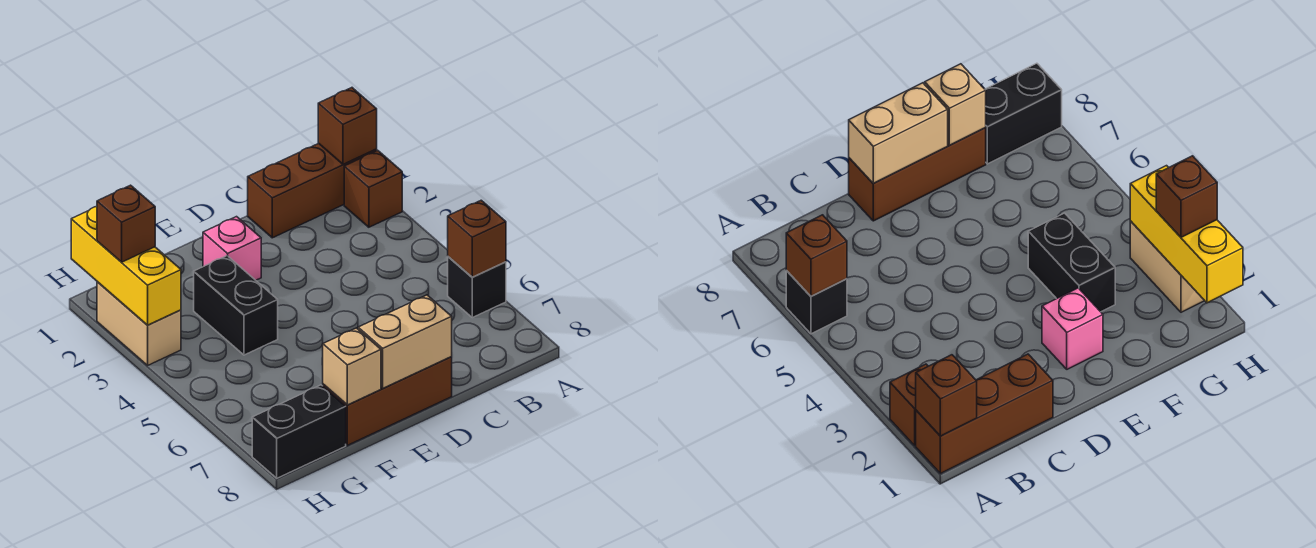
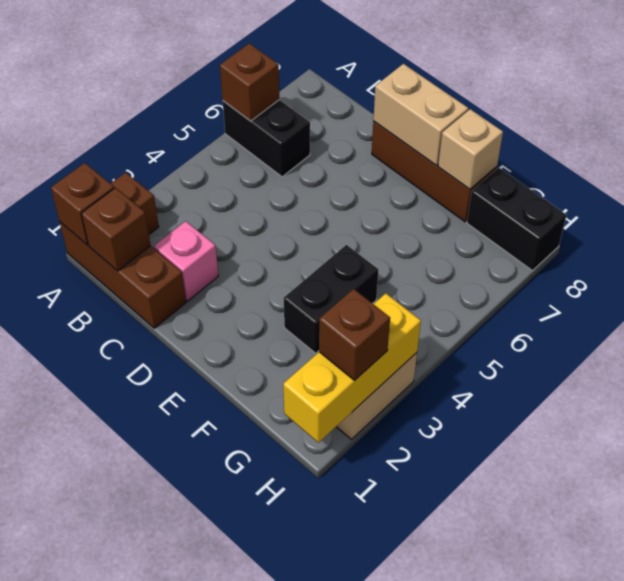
black 1x1 brick [448,257,506,318] -> black 1x2 brick [223,100,310,177]
none -> brown 1x1 brick [81,188,151,271]
pink 1x1 brick [203,217,261,280] -> pink 1x1 brick moved to [154,221,218,301]

